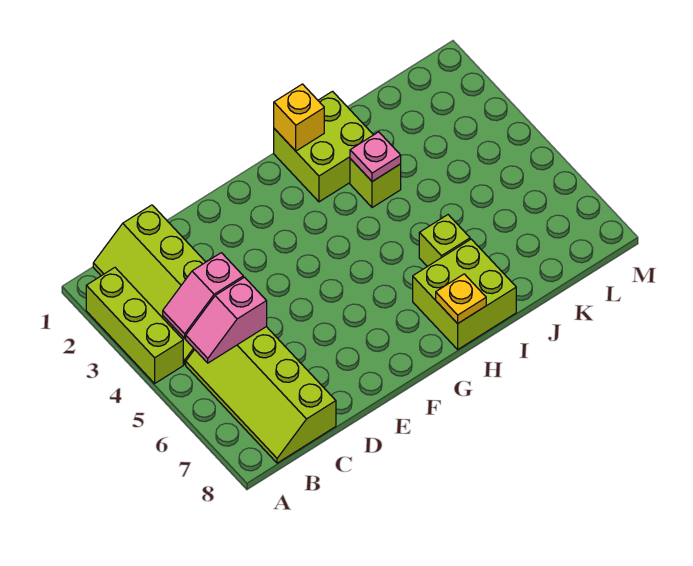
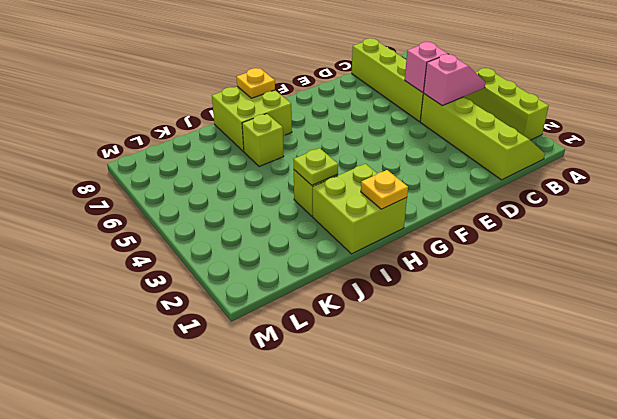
yellow 1x1 brick [274,84,324,151] -> yellow 1x1 plate [361,170,408,209]
pink 1x1 plate [350,132,401,182] -> lime 1x1 plate [293,148,338,185]

